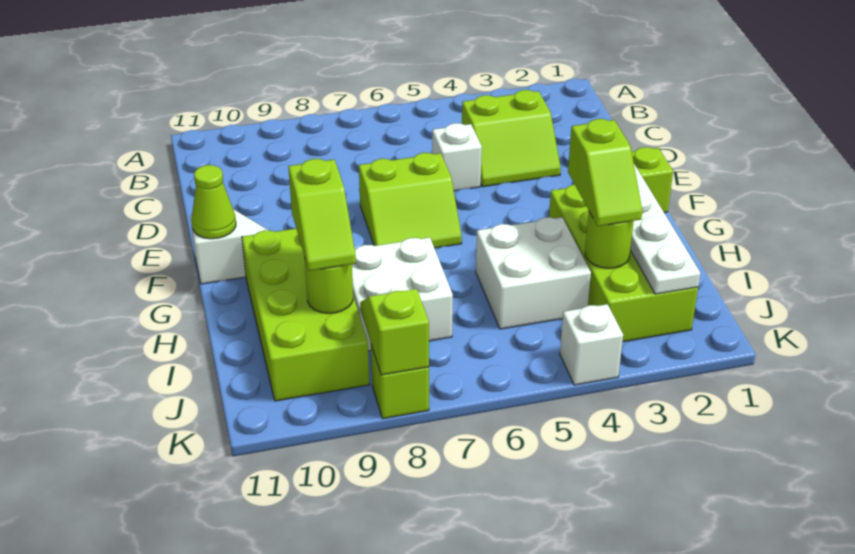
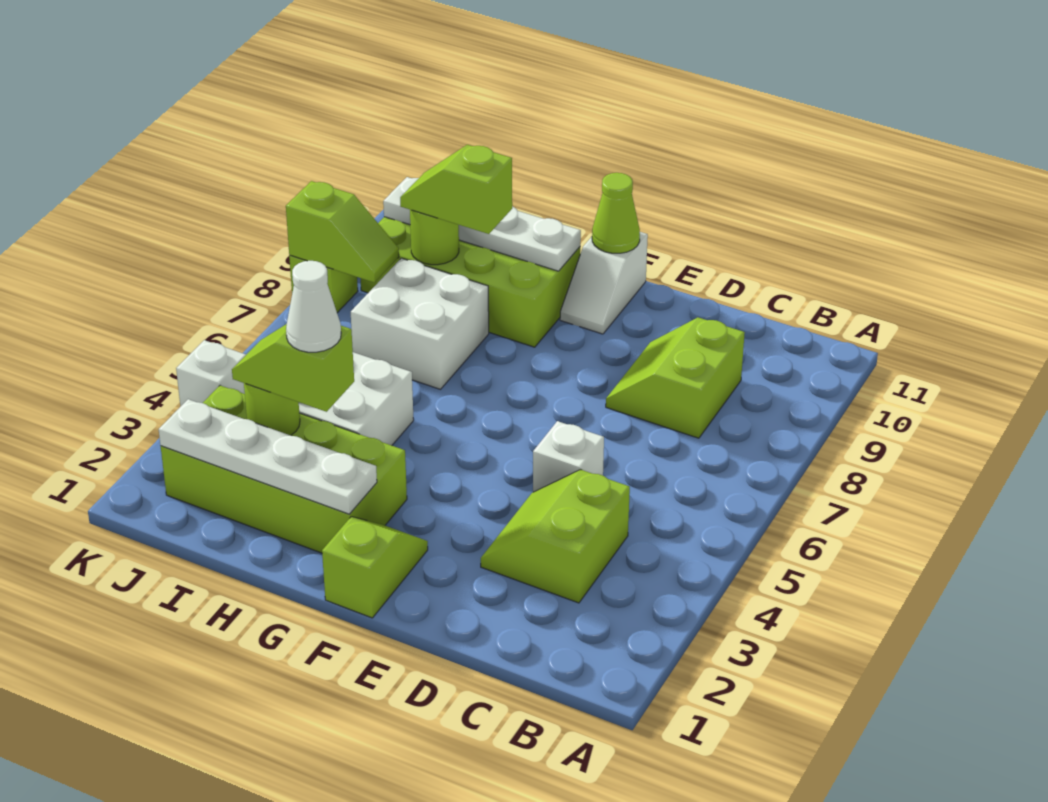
lime 2x2 slope [359,153,462,248] -> lime 2x2 slope moved to [606,317,745,438]
none -> white 1x4 plate [383,177,581,271]
none -> white 1x1 cone [286,261,341,352]

